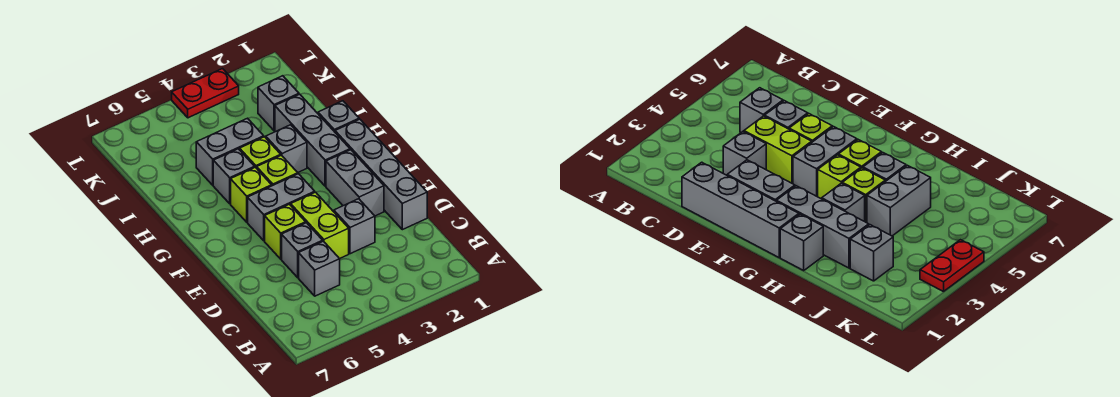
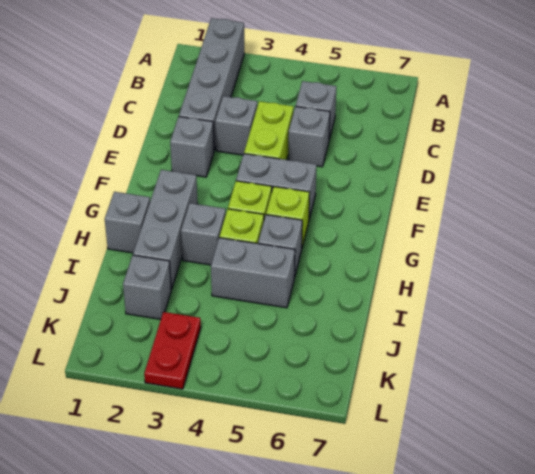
grey 1x4 brick [335,119,427,230] -> grey 1x4 brick moved to [179,18,244,151]
grey 1x2 brick [326,150,384,216] -> grey 1x1 brick [170,117,214,177]
lime 1x1 brick [265,204,306,259] -> none
red 1x2 plate [172,69,239,118] -> red 1x2 plate turned to [144,312,201,389]

